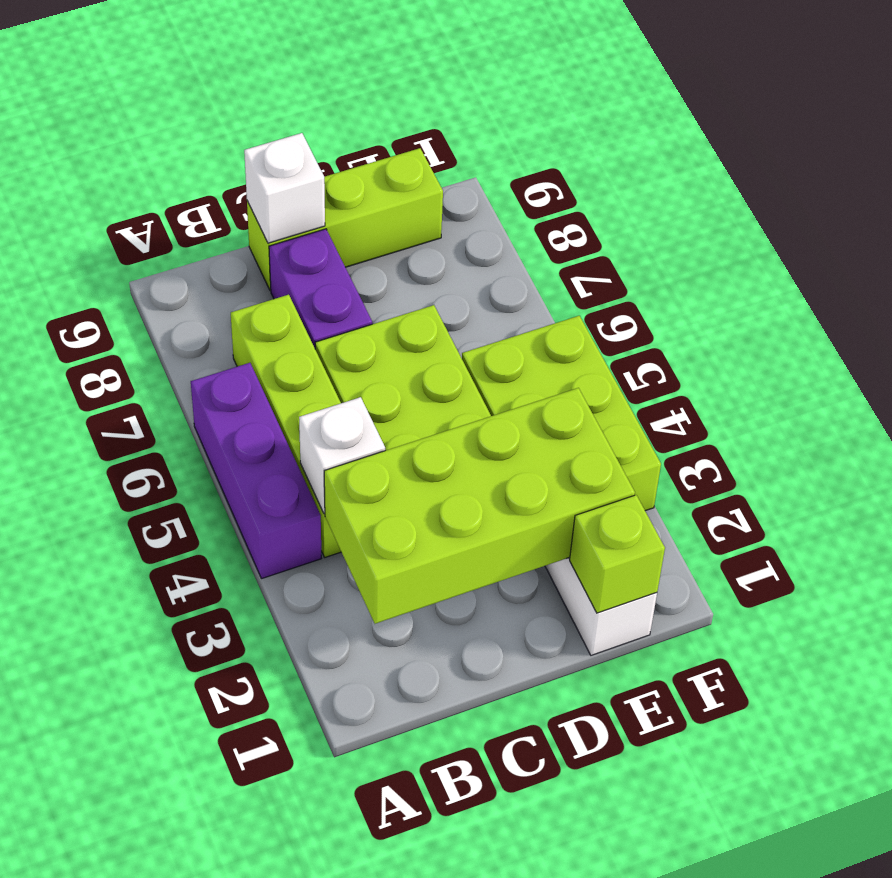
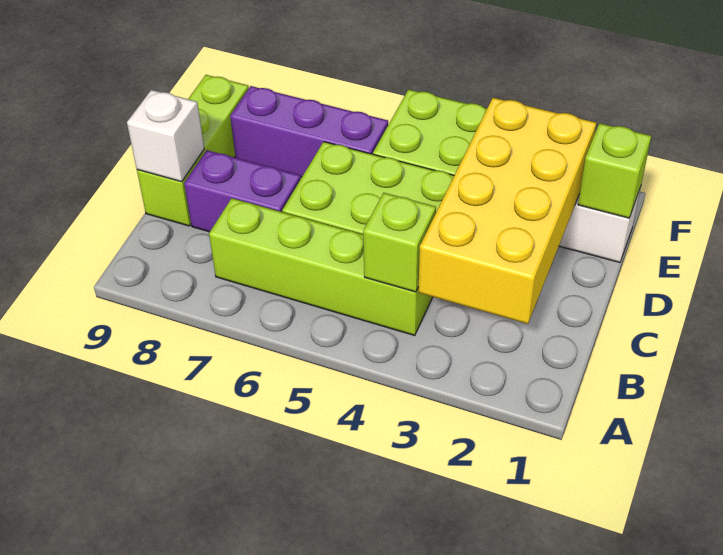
purple 1x3 brick [191,363,322,579] -> purple 1x3 brick moved to [230,86,388,177]
lime 2x4 brick [324,388,635,624] -> yellow 2x4 brick [418,98,596,324]
white 1x1 brick [299,397,385,513] -> lime 1x1 brick [363,193,436,292]

